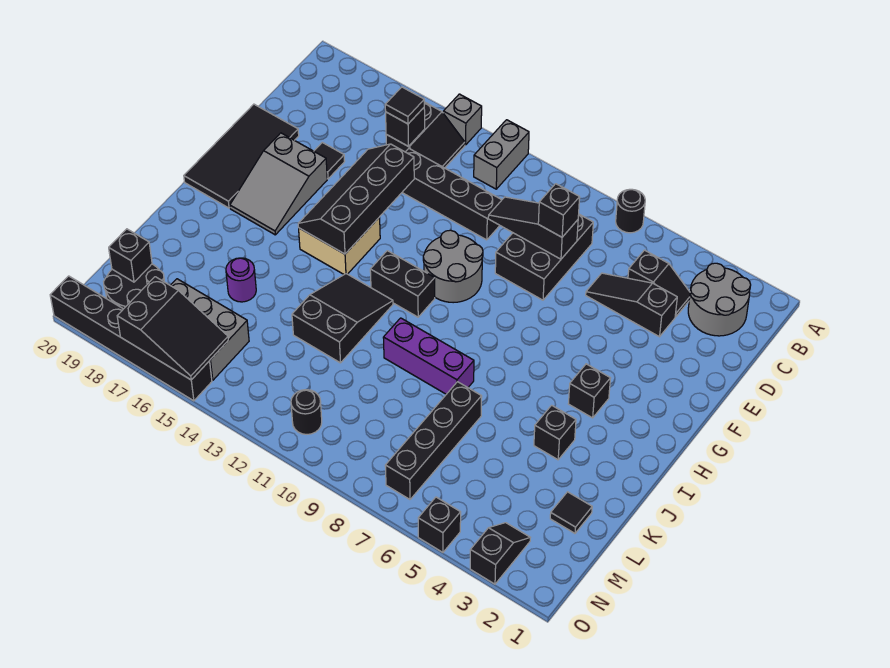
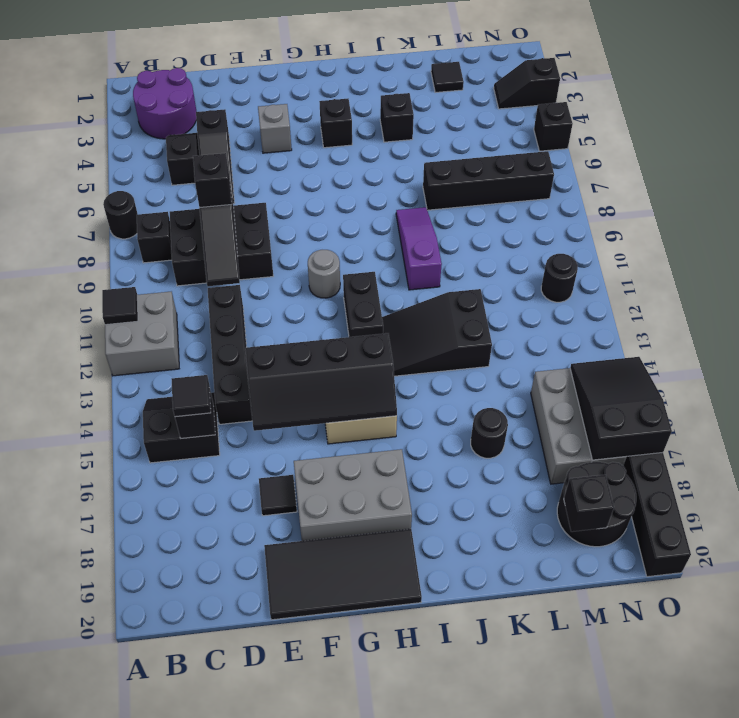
none -> black 1x1 tile [102,287,138,325]
grey 1x2 brick [474,120,529,189] -> grey 2x2 brick [105,292,179,376]
grey 1x1 brick [443,94,482,145] -> grey 1x1 brick moved to [258,104,292,153]
grey 2x2 round brick [688,263,751,336] -> purple 2x2 round brick [133,68,197,139]
none -> black 1x1 brick [137,212,172,263]
grey 2x2 round brick [423,230,483,303] -> grey 1x1 round brick [308,250,340,298]
grey 2x3 slope [230,133,327,235] -> grey 2x3 brick [294,449,412,541]
purple 1x3 brick [383,318,474,394] -> purple 1x3 slope [396,207,442,290]
purple 1x1 round brick [226,258,256,302] -> black 1x1 round brick [471,408,508,458]

